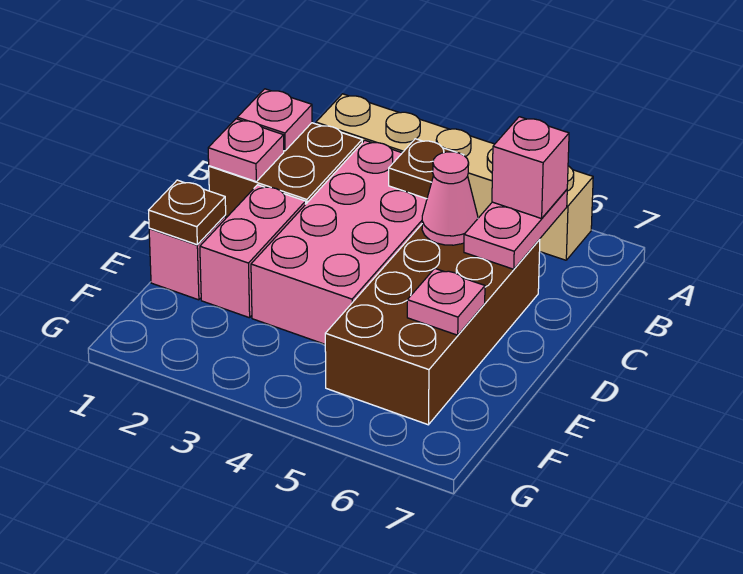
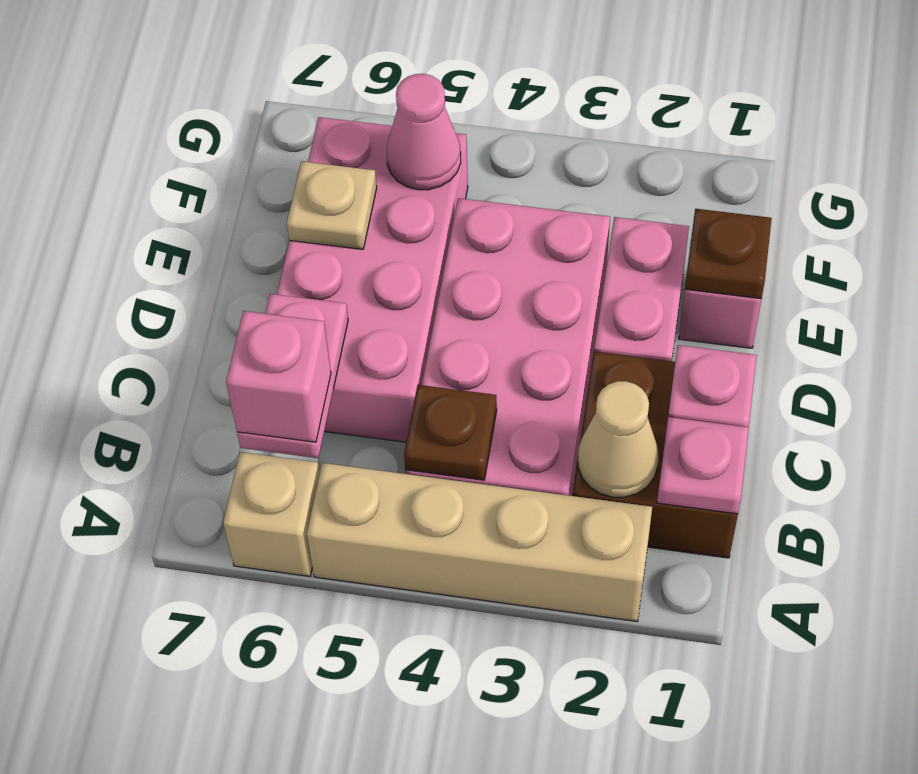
none -> tan 1x1 cone [578,381,659,497]
brown 2x4 brick [325,224,540,425] -> pink 2x4 brick [277,117,468,442]
pink 1x1 cone [422,152,478,245] -> pink 1x1 cone moved to [387,74,461,190]
pink 1x1 plate [407,268,485,335] -> tan 1x1 plate [287,161,377,249]

